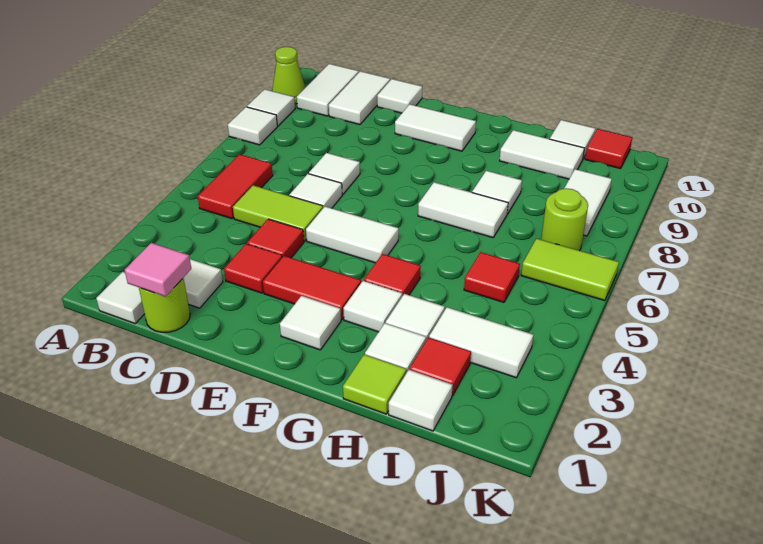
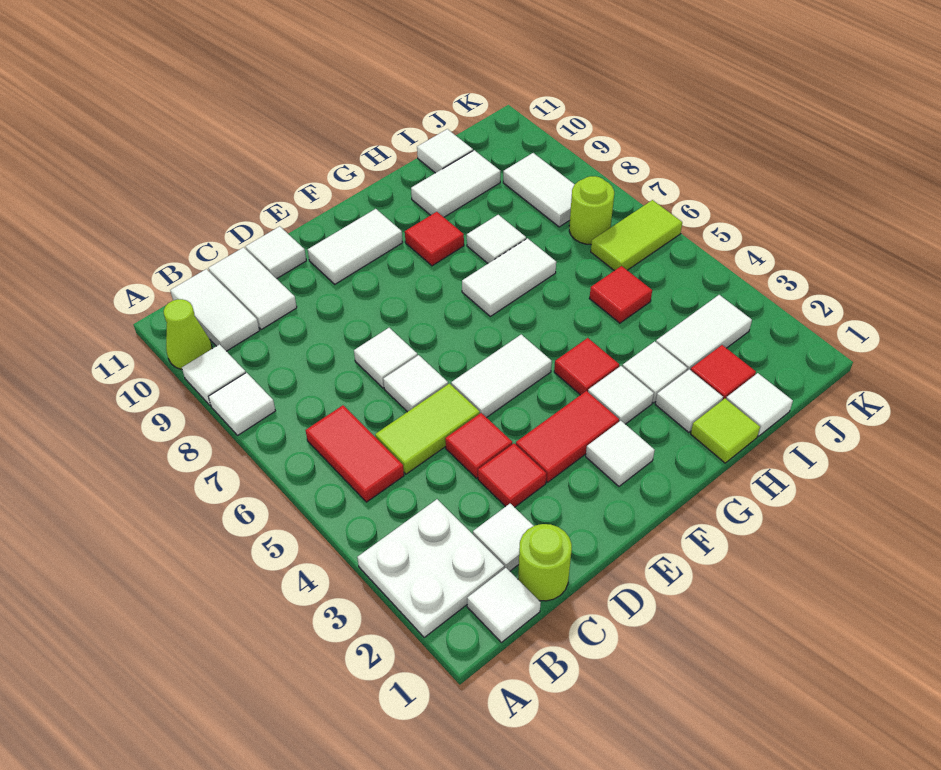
none -> white 2x2 plate [357,499,504,637]
pink 1x1 tile [125,243,191,297] -> none
red 1x1 tile [585,129,633,169] -> red 1x1 tile moved to [405,212,464,266]

